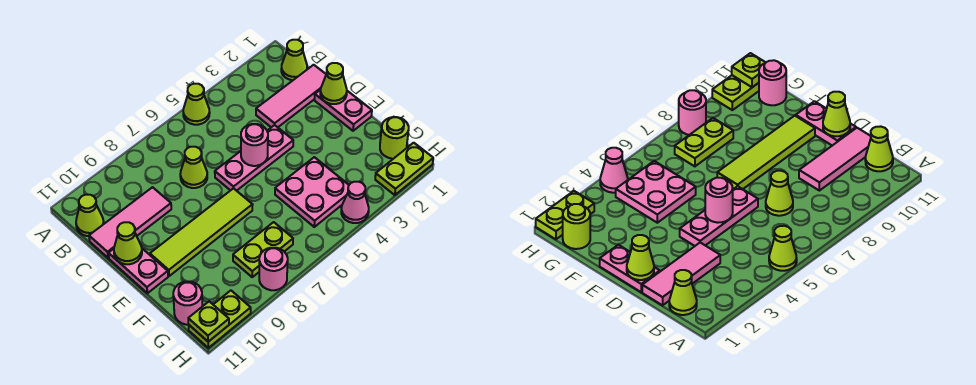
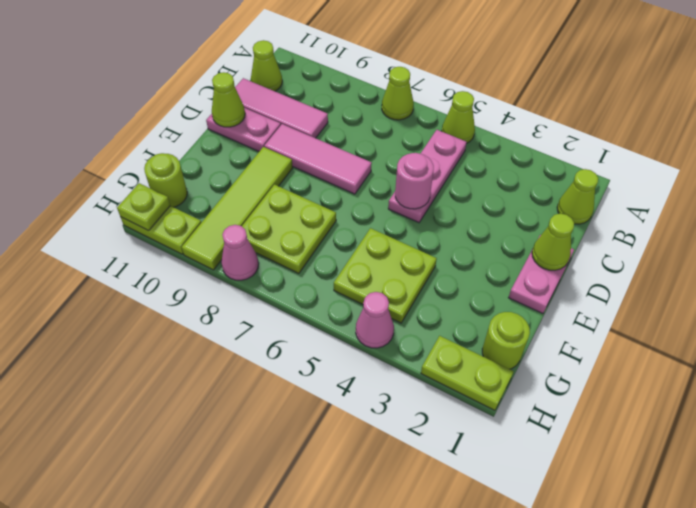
pink 1x3 tile [256,65,326,127] -> pink 1x3 tile moved to [264,124,372,194]
lime 1x1 cone [180,147,207,188] -> lime 1x1 cone moved to [382,67,414,120]
pink 1x3 plate [215,125,293,191] -> pink 1x3 plate turned to [388,130,467,223]
pink 1x2 plate [108,249,168,293] -> pink 1x2 plate turned to [206,108,281,151]
lime 1x4 tile [150,188,253,276] -> lime 1x4 tile turned to [182,147,293,270]
pink 2x2 plate [275,157,349,227] -> lime 2x2 plate [334,228,437,323]
lime 1x2 plate [233,222,293,277] -> lime 2x2 plate [242,185,336,274]
pink 1x1 round brick [173,282,202,325] -> lime 1x1 round brick [144,153,187,207]
pink 1x1 round brick [259,248,288,290] -> pink 1x1 cone [221,225,259,280]

